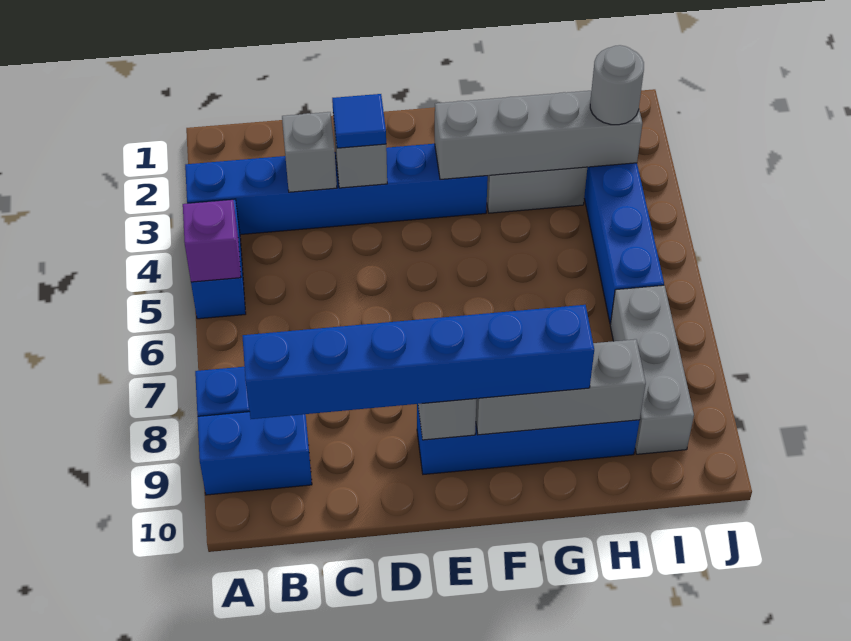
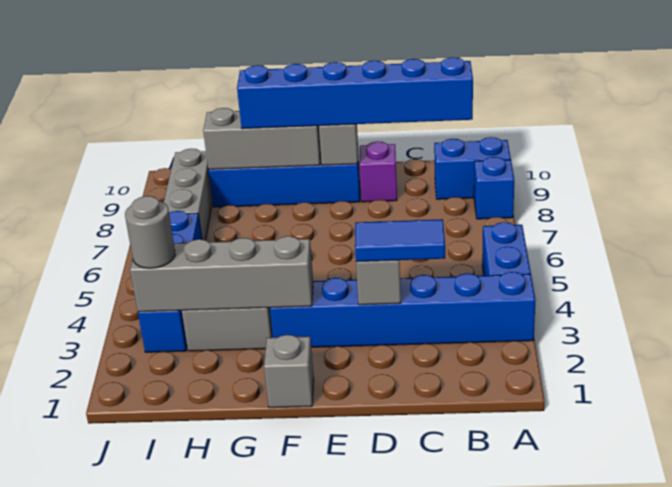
purple 1x1 brick [183,200,241,282] -> purple 1x1 brick moved to [360,141,397,202]
grey 1x1 brick [282,112,337,192] -> grey 1x1 brick moved to [264,335,314,408]
blue 1x1 tile [332,94,386,148] -> blue 1x2 tile [355,219,445,262]

